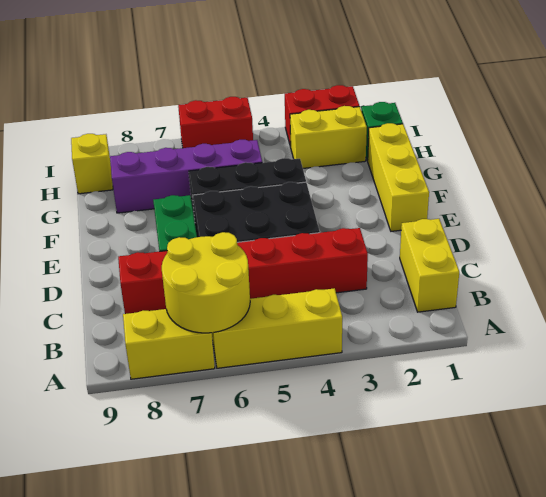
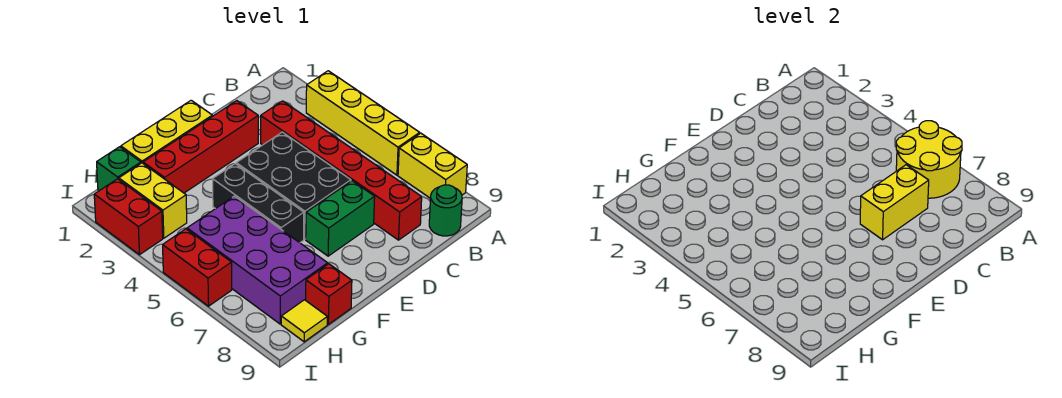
yellow 1x3 brick [212,288,342,368] -> yellow 1x4 brick [306,71,420,175]
yellow 1x2 brick [400,219,459,312] -> yellow 1x2 brick moved to [860,165,929,240]
none -> green 1x1 round brick [429,185,462,236]
none -> red 1x4 brick [143,101,258,193]
purple 1x4 brick [110,140,262,213] -> purple 2x4 brick [187,196,328,324]
none -> red 1x1 brick [306,264,352,324]
yellow 1x1 brick [71,134,113,194] -> yellow 1x1 tile [281,300,327,342]

